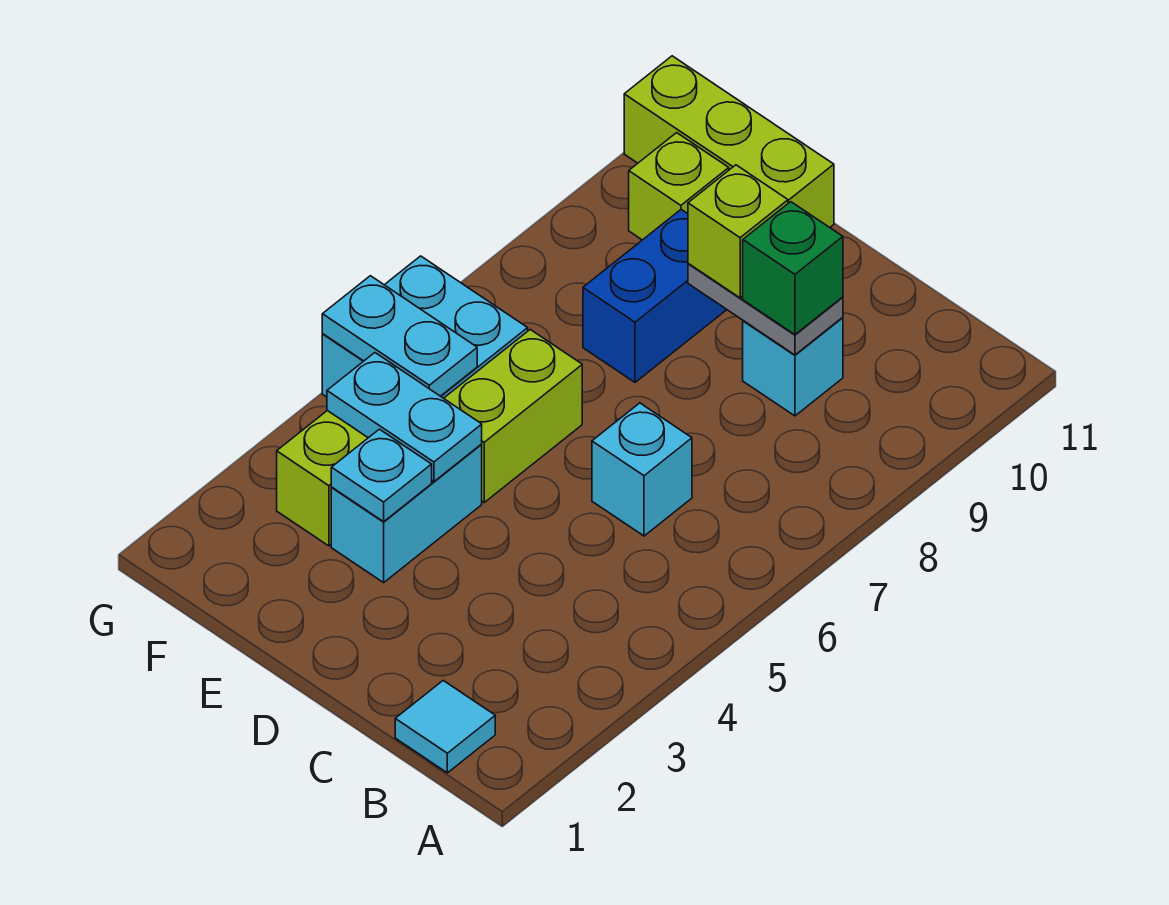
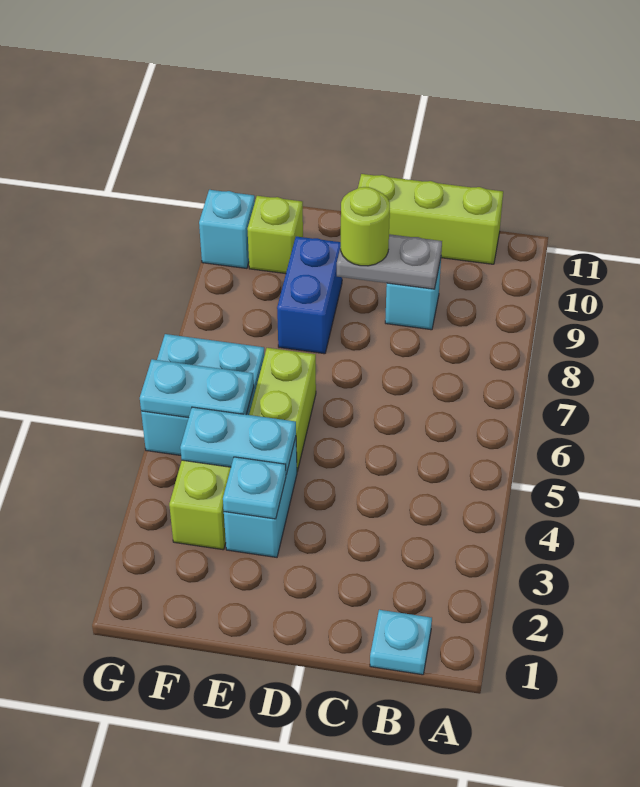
cyan 1x1 tile [395,681,495,773] -> cyan 1x1 plate [370,610,432,675]
cyan 1x1 brick [592,403,692,536] -> cyan 1x1 brick moved to [199,190,255,268]
green 1x1 brick [743,202,843,335] -> none
lime 1x1 brick [688,165,788,298] -> lime 1x1 round brick [341,187,390,266]
lime 1x3 brick [624,56,834,227] -> lime 1x3 brick moved to [358,174,503,264]

